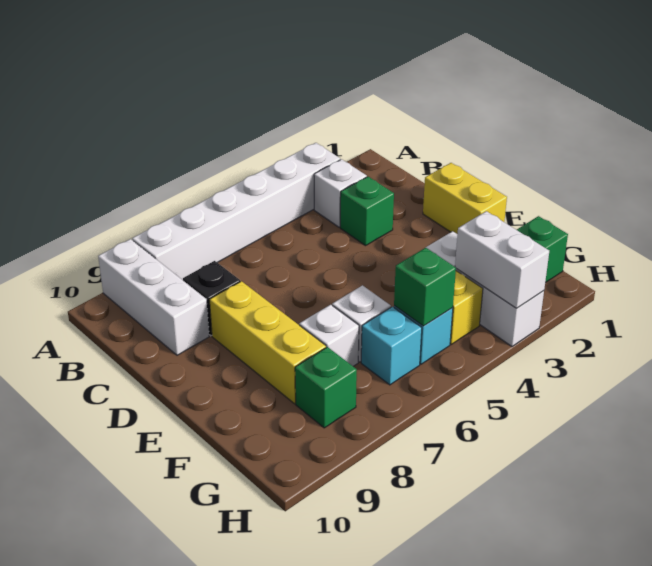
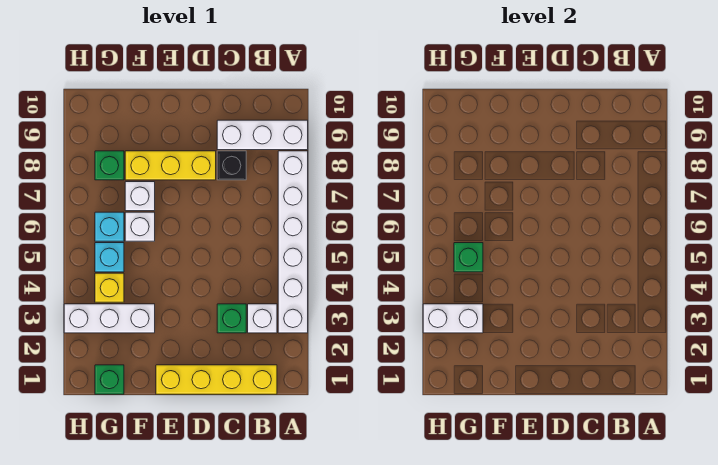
yellow 1x2 brick [423,163,507,234] -> yellow 1x4 brick [156,365,277,394]

